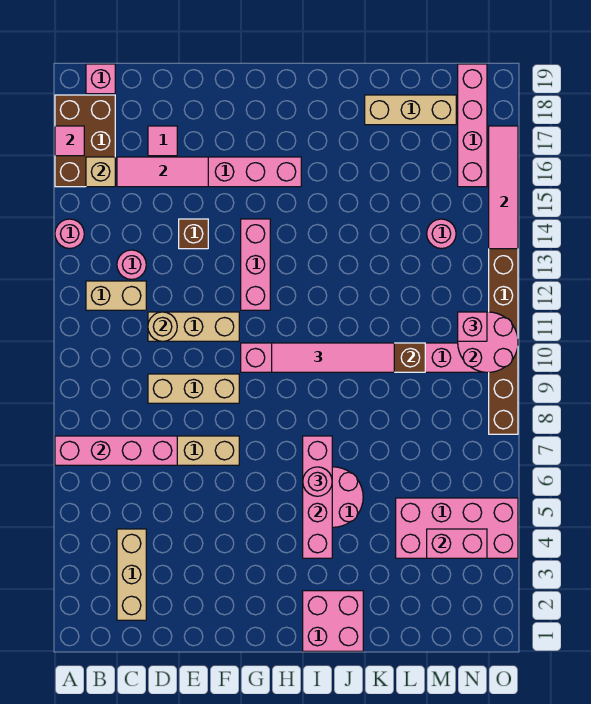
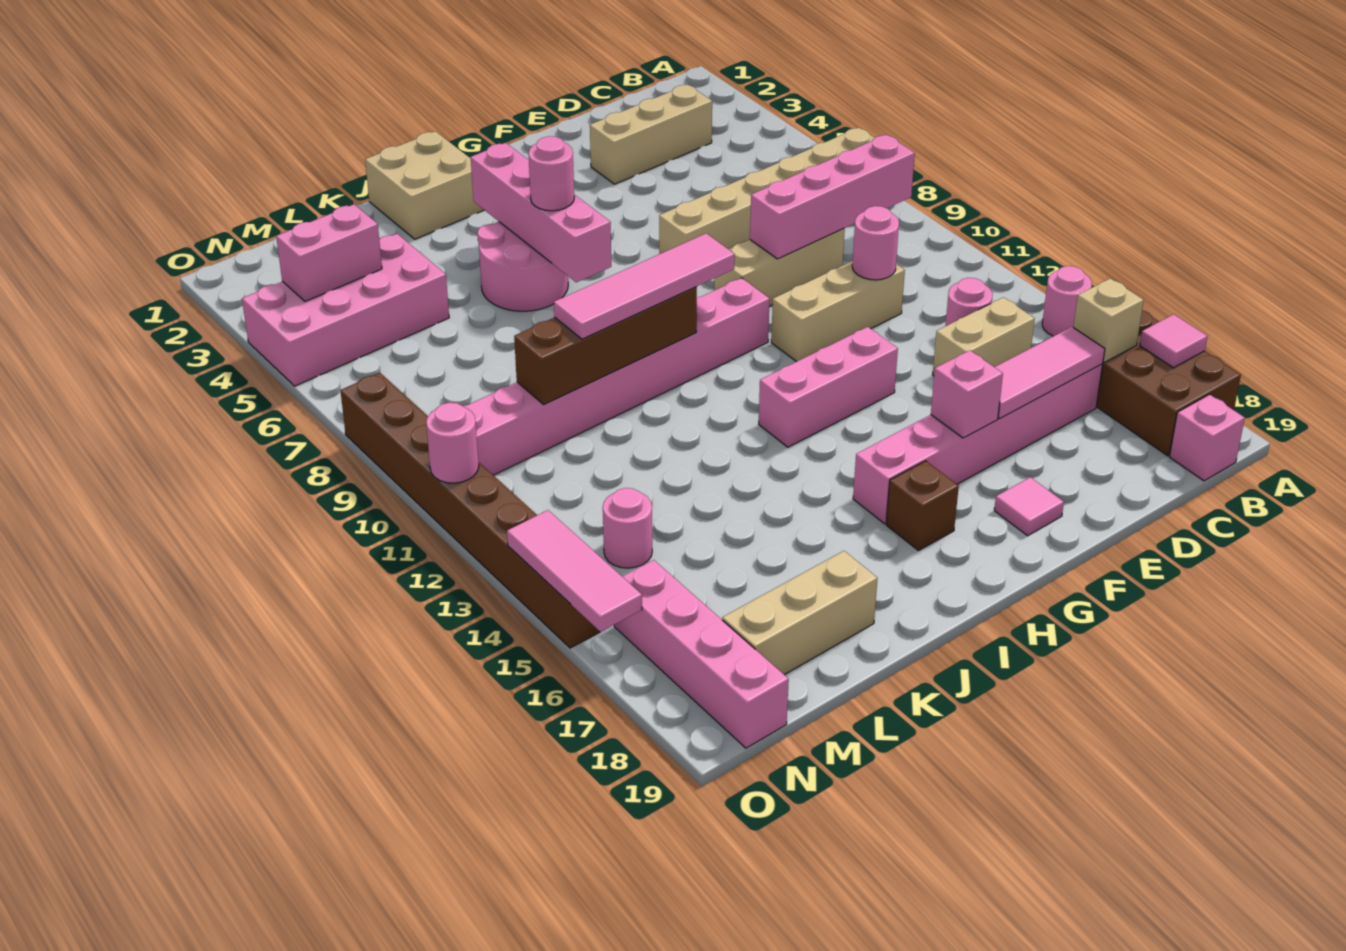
pink 1x4 brick [55,436,177,465] -> pink 1x4 brick moved to [750,135,915,259]
tan 1x2 brick [86,281,146,310] -> tan 1x2 brick moved to [933,297,1035,376]
tan 1x3 brick [117,529,146,620] -> tan 1x3 brick turned to [590,85,712,184]
tan 1x1 round brick [148,312,177,341] -> pink 1x1 round brick [852,206,899,280]
pink 1x1 tile [148,126,177,156] -> pink 1x1 tile moved to [994,477,1064,536]
brown 1x1 brick [179,219,208,249] -> brown 1x1 brick moved to [886,461,959,551]
pink 1x3 brick [241,219,270,310] -> pink 1x3 brick turned to [759,327,898,447]
pink 2x2 brick [303,591,363,651] -> tan 2x2 brick [365,131,484,239]
pink 2x2 round brick [458,312,518,372] -> pink 1x1 round brick [426,403,479,483]
pink 1x1 brick [458,312,487,341] -> pink 1x1 brick moved to [931,350,1003,438]
pink 1x4 tile [489,126,518,249] -> pink 1x3 tile [507,510,642,632]

